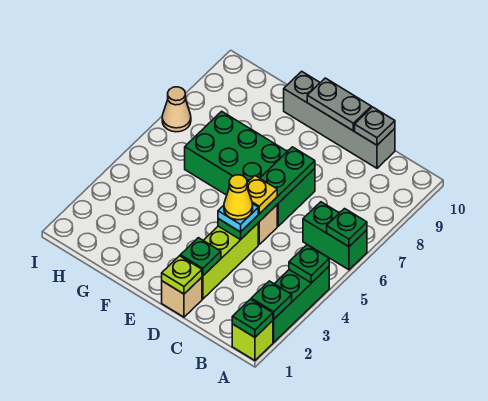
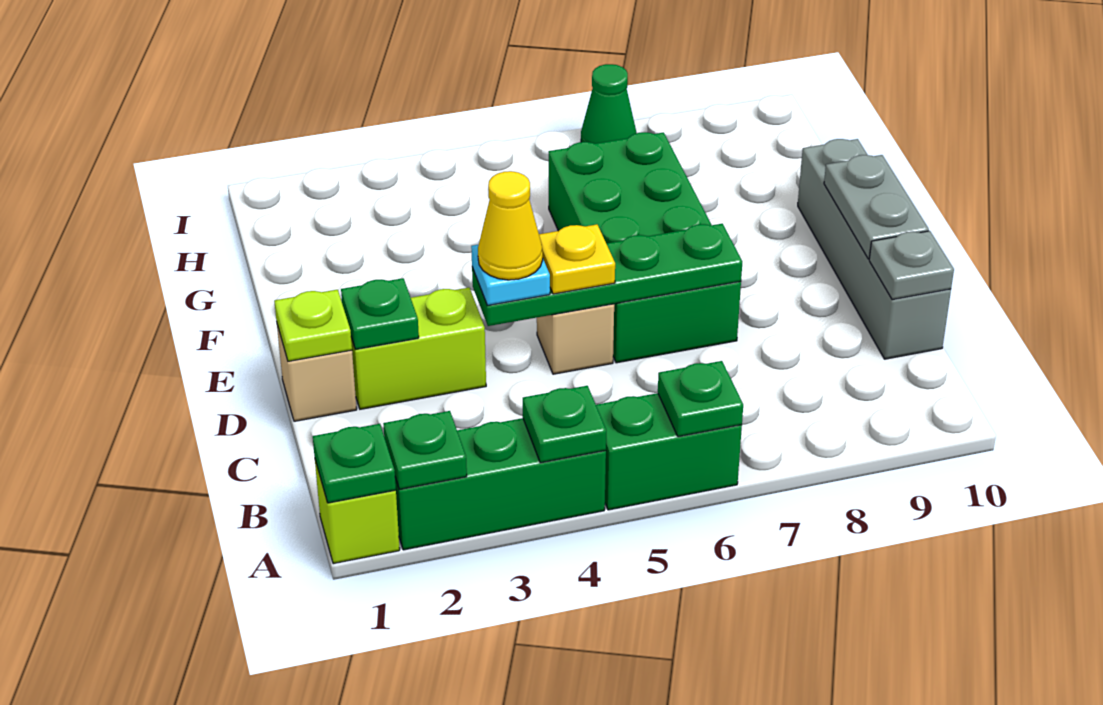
green 1x2 brick [303,202,367,270] -> green 1x2 brick turned to [596,393,742,510]
lime 1x3 brick [202,223,258,299] -> lime 1x2 brick [351,288,486,409]
tan 1x1 cone [162,87,191,132] -> green 1x1 cone [581,64,637,144]

